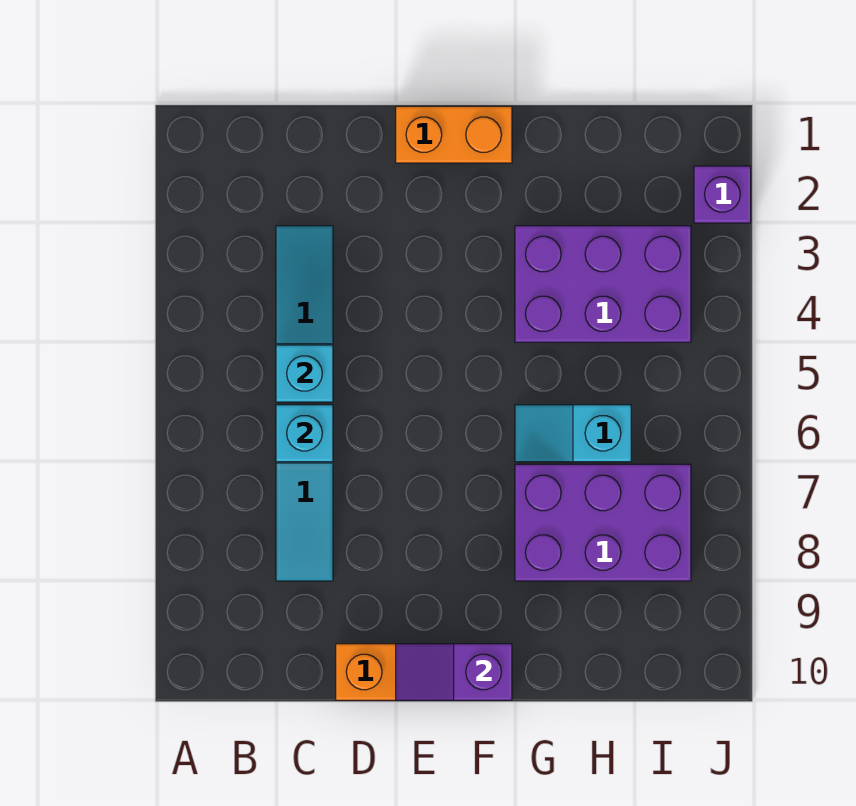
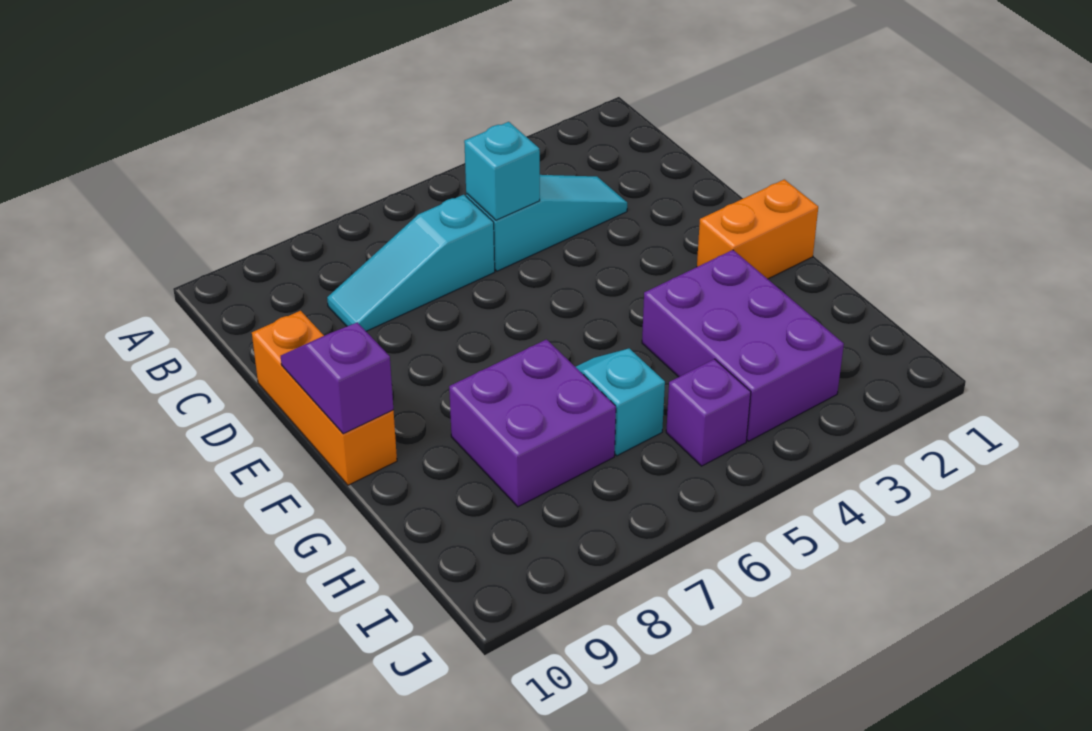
cyan 1x1 brick [276,405,333,462] -> none
orange 1x2 brick [396,106,512,163] -> orange 1x2 brick turned to [697,179,818,279]
purple 2x3 brick [515,464,691,581] -> purple 2x2 brick [449,340,616,507]
purple 1x1 brick [694,166,751,223] -> purple 1x1 brick moved to [666,359,751,466]

